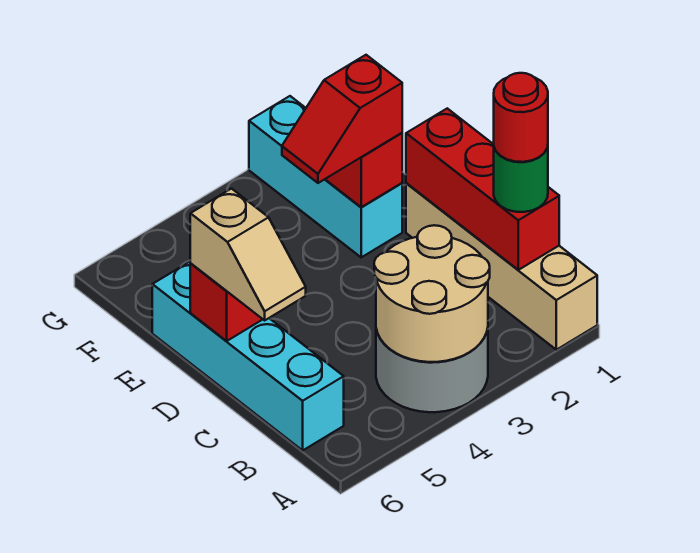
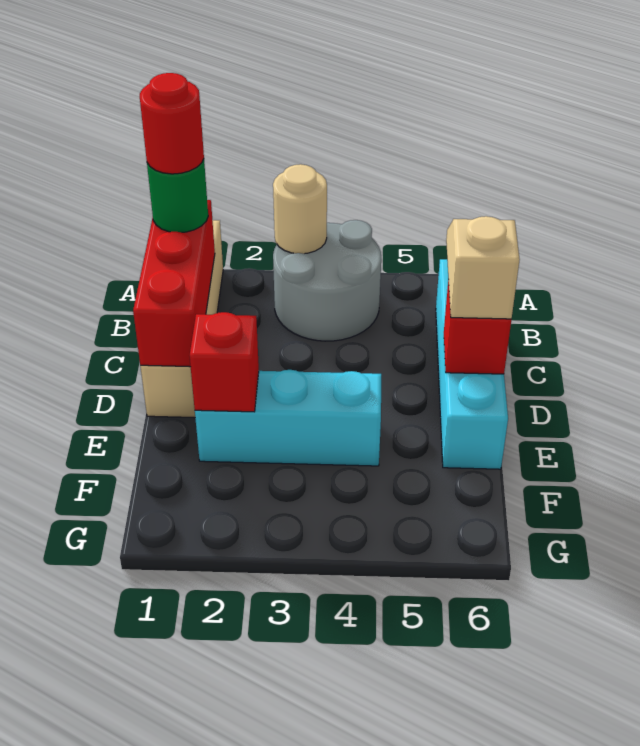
tan 2x2 round brick [374,225,490,362] -> tan 1x1 round brick [273,164,327,254]
cyan 1x3 brick [249,96,402,257] -> cyan 1x3 brick turned to [195,370,381,466]
red 1x2 slope [282,55,402,183] -> none

